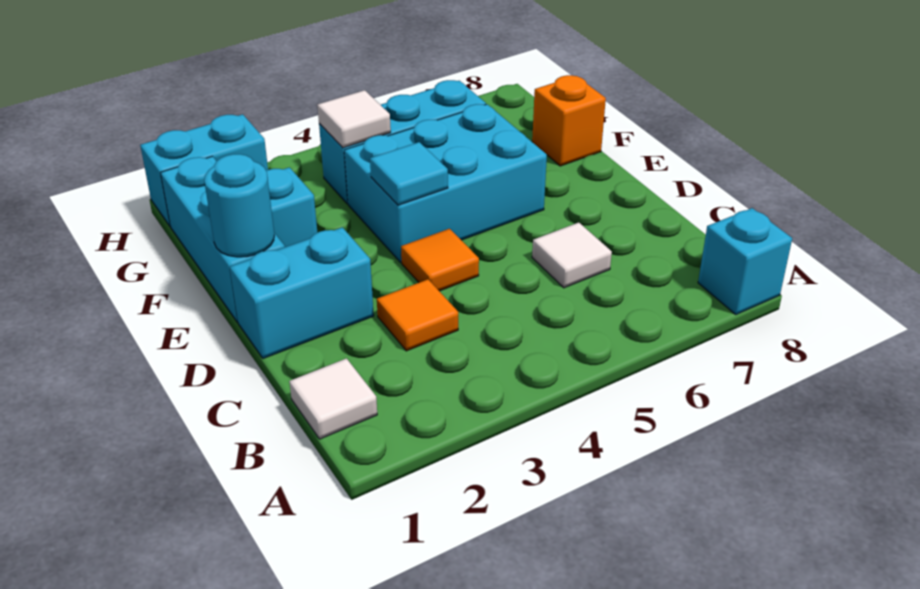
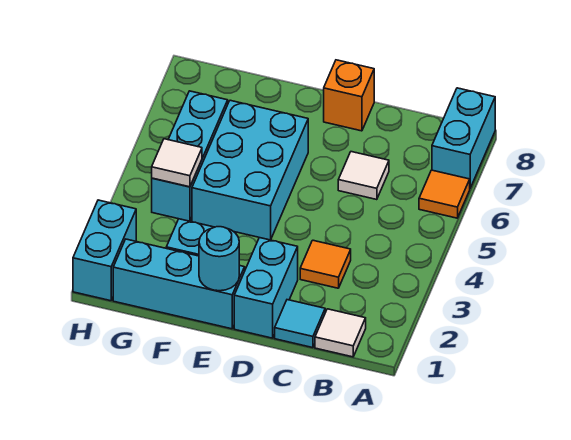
cyan 1x1 brick [698,208,792,315] -> cyan 1x2 brick [432,88,495,188]
orange 1x1 tile [401,229,479,291] -> orange 1x1 tile moved to [419,170,470,218]
cyan 1x1 tile [370,142,448,205] -> cyan 1x1 tile moved to [275,300,325,348]
orange 1x1 brick [532,75,606,166] -> orange 1x1 brick moved to [324,60,374,131]

